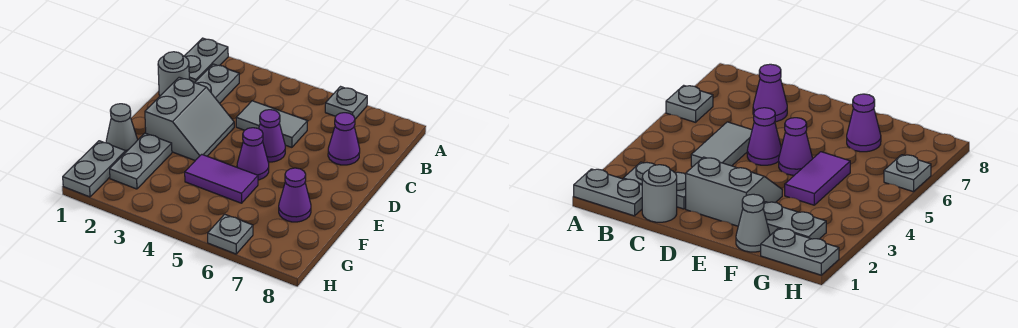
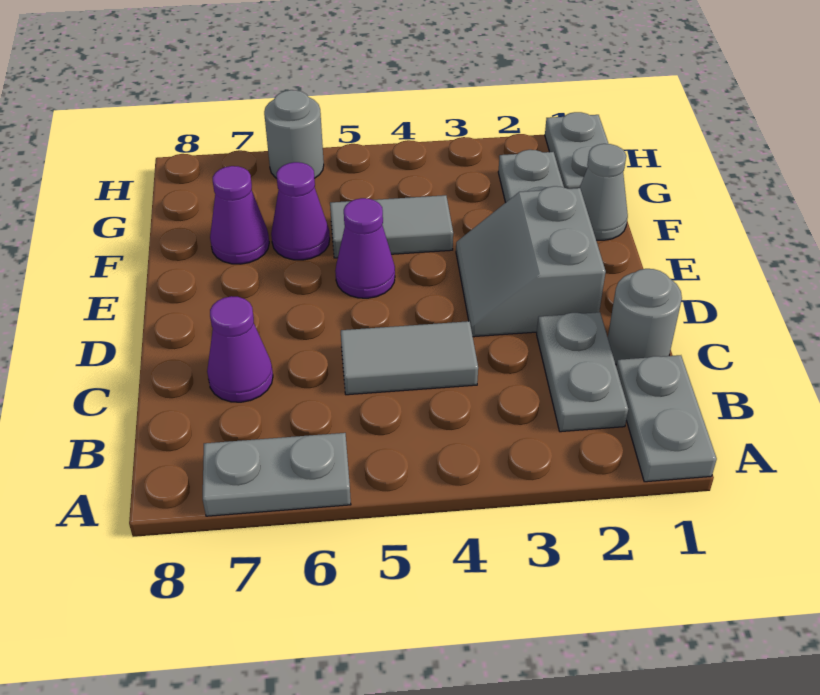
grey 1x1 plate [325,87,367,119] -> grey 1x2 plate [203,433,351,516]
purple 1x1 cone [259,110,285,162] -> purple 1x1 cone moved to [271,162,330,260]
purple 1x2 tile [185,154,258,203] -> grey 1x2 tile [330,195,453,258]
grey 1x1 plate [208,214,253,254] -> grey 1x1 round brick [264,90,324,178]

